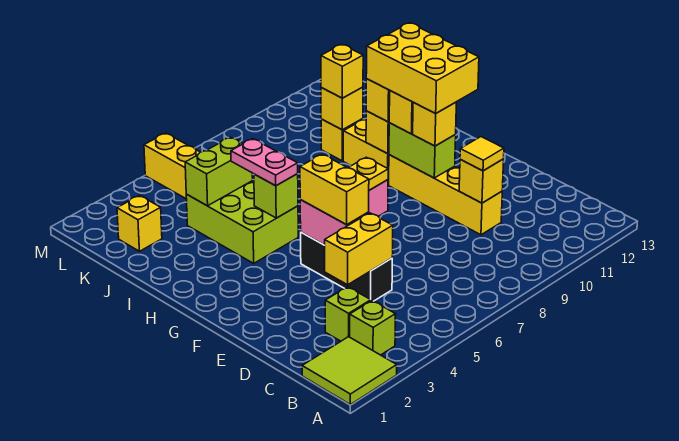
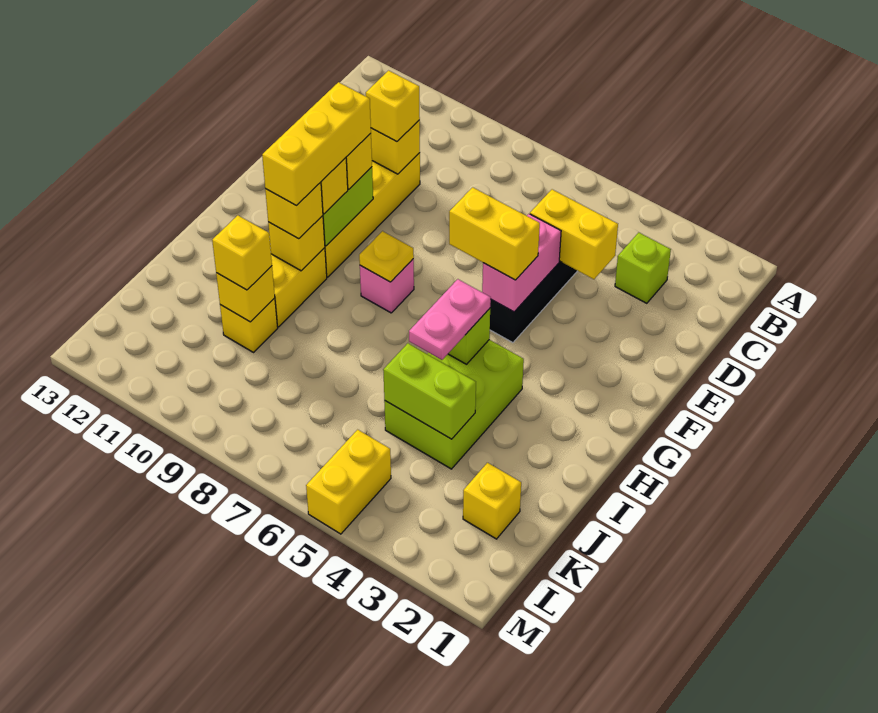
lime 2x2 tile [302,337,397,405] -> none
lime 1x1 brick [350,301,396,355] -> none
yellow 1x1 tile [460,137,504,171] -> yellow 1x1 brick [366,71,420,142]
yellow 1x2 brick [300,154,369,225] -> yellow 1x2 brick turned to [449,187,540,280]
yellow 2x3 brick [366,23,479,113] -> yellow 1x3 brick [262,82,371,206]

